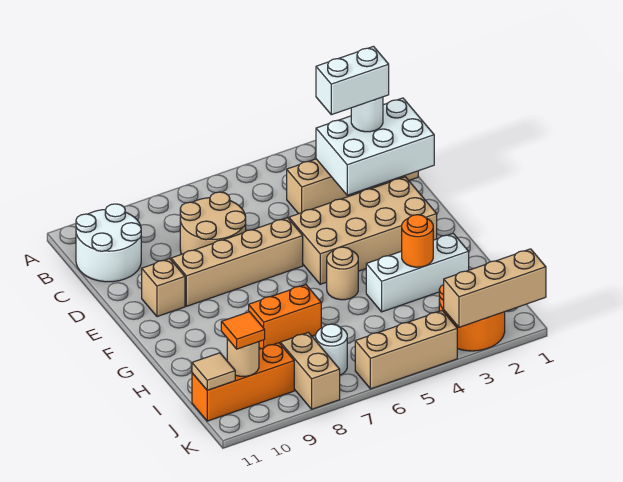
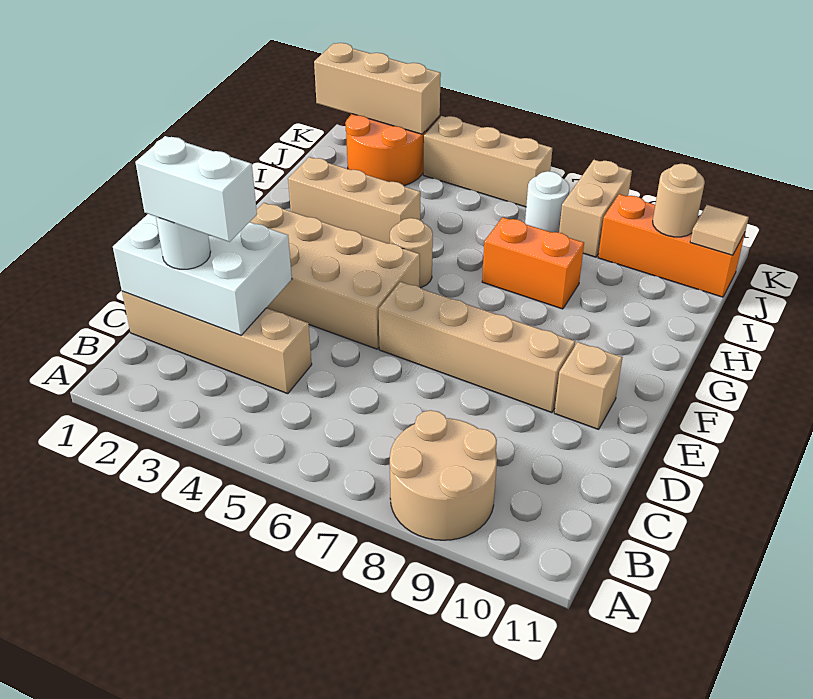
white 2x2 round brick [76,204,141,282] -> none
tan 2x2 round brick [180,192,246,254] -> tan 2x2 round brick moved to [390,410,497,540]
white 1x3 brick [366,234,469,312] -> tan 1x3 brick [288,157,421,244]
orange 1x1 round brick [402,215,433,267] -> none
orange 1x1 tile [221,312,265,349] -> none

